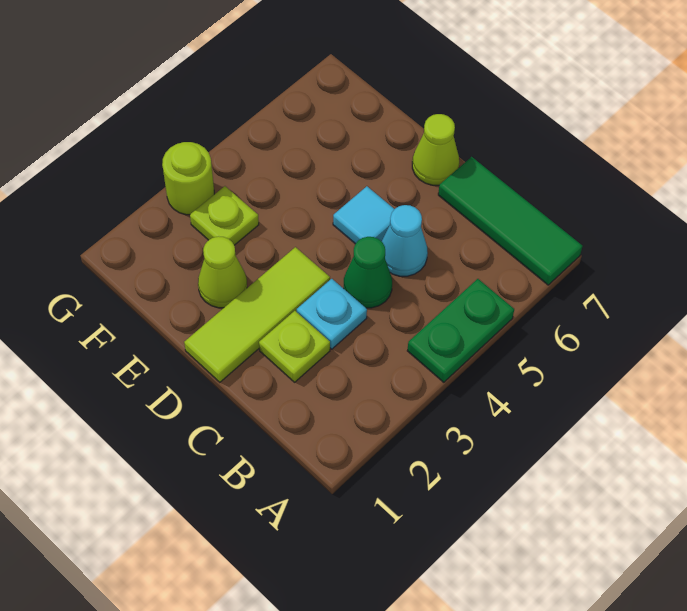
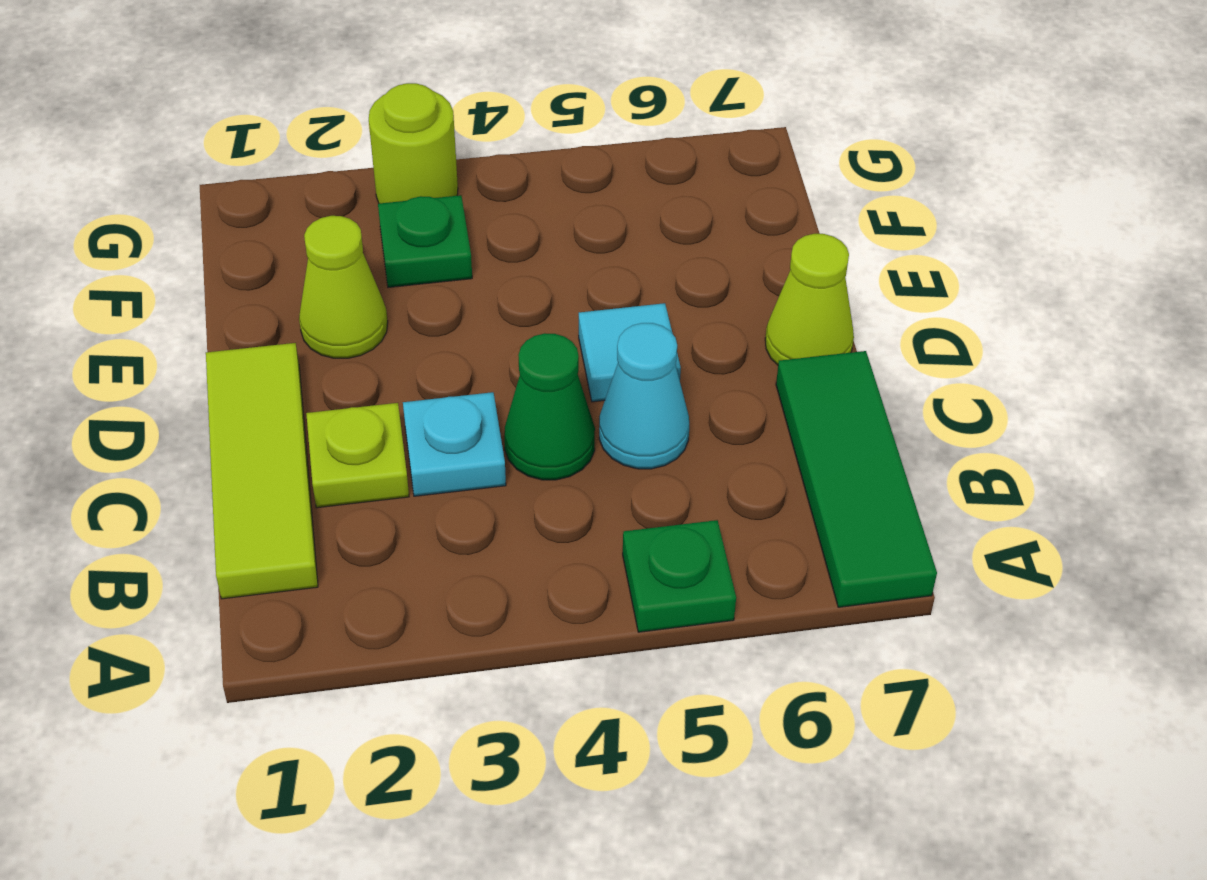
green 1x2 plate [407,279,514,382] -> green 1x1 plate [623,520,736,632]
lime 1x3 tile [184,247,330,382] -> lime 1x3 tile turned to [206,343,318,599]
lime 1x1 plate [190,186,259,245] -> green 1x1 plate [378,195,472,287]

